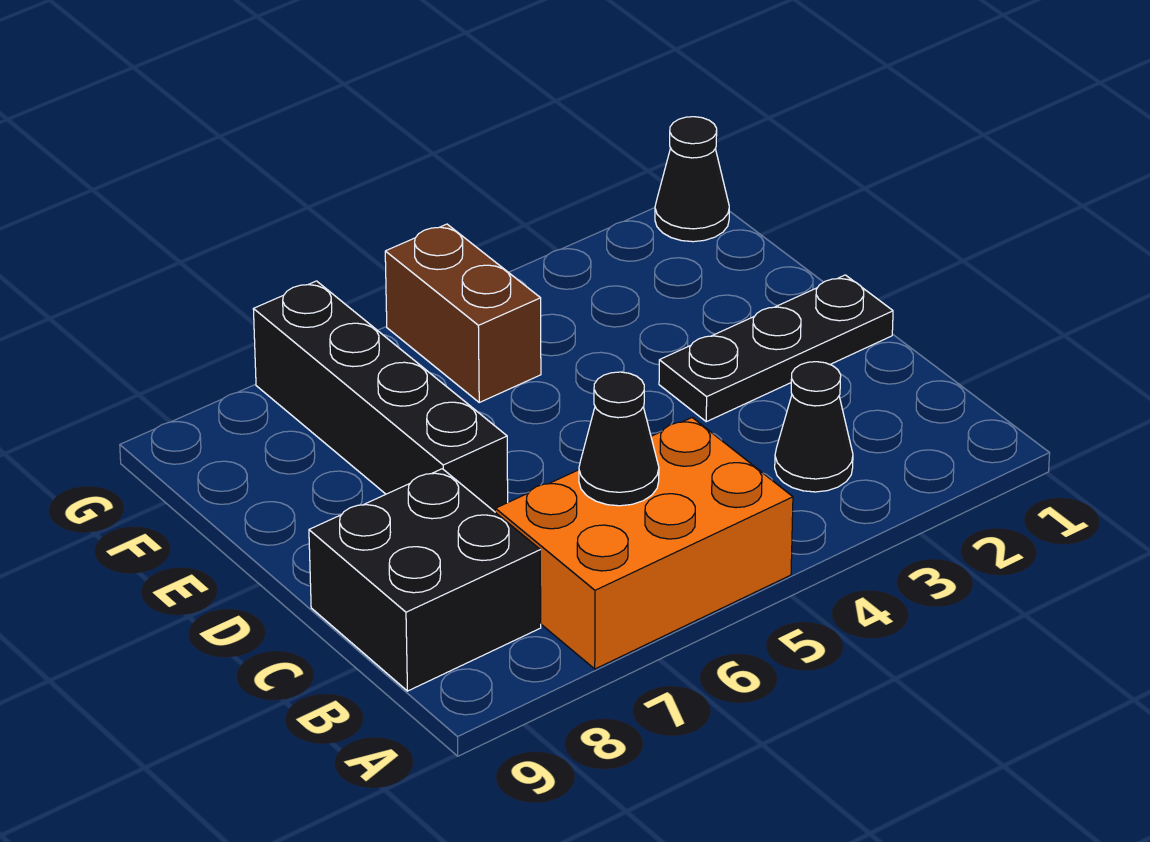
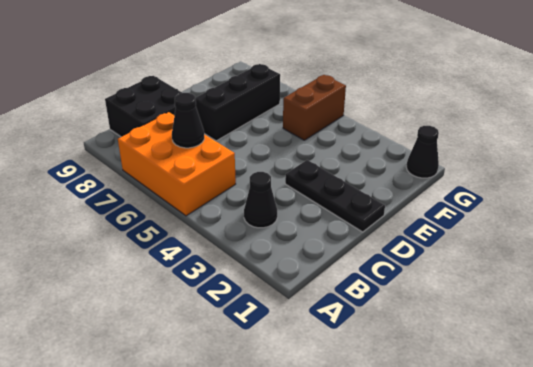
black 1x4 brick [253,281,508,512] -> black 1x3 brick [196,64,280,141]

